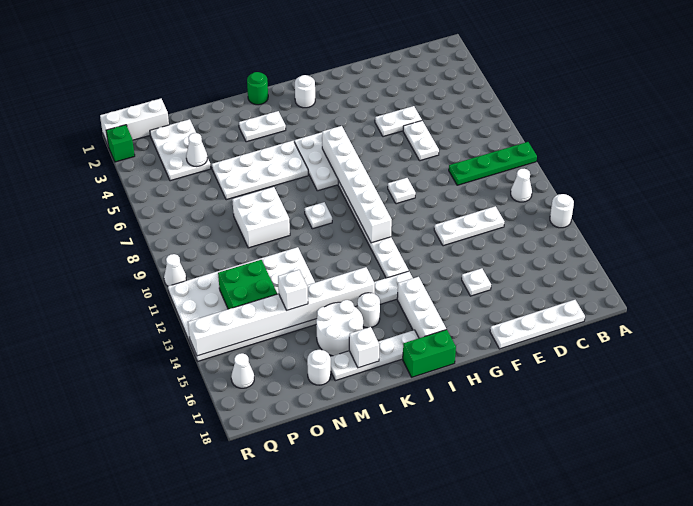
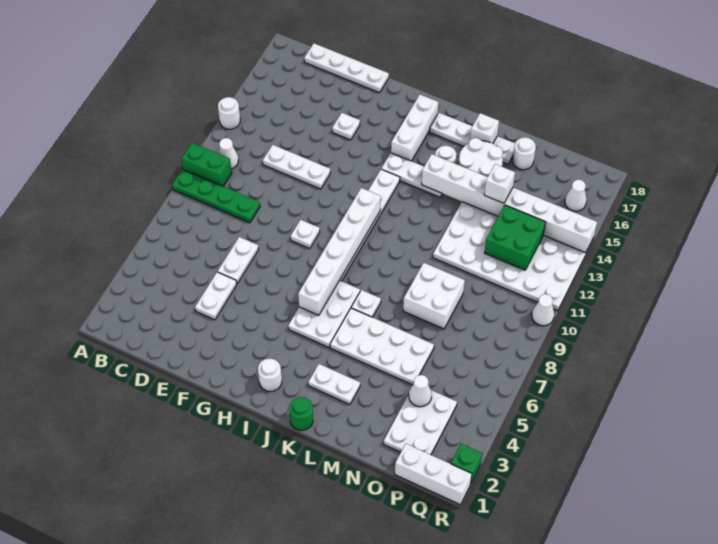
white 1x2 plate [375,106,422,137] -> white 1x2 plate turned to [195,272,237,320]
green 1x2 brick [403,329,456,377] -> green 1x2 brick moved to [181,143,232,186]
white 1x1 plate [305,202,332,229] -> white 1x1 plate moved to [351,290,381,317]

